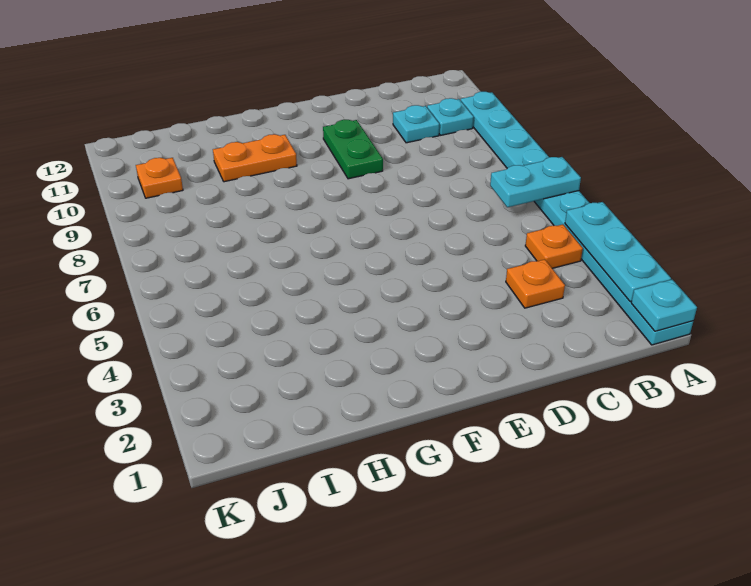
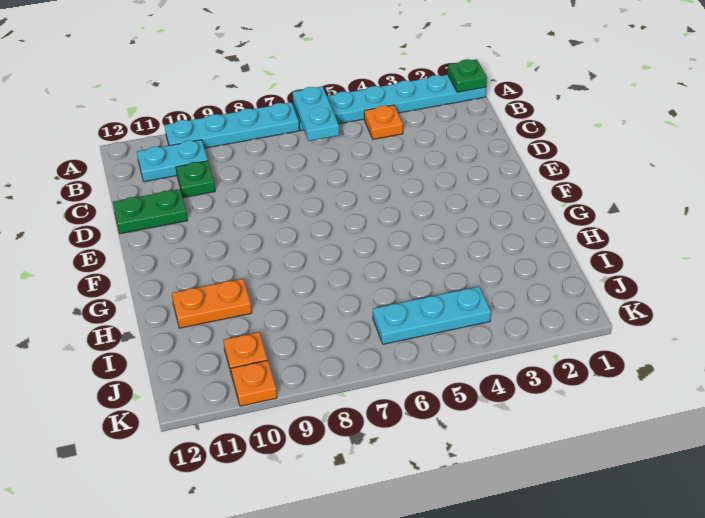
cyan 1x1 plate [631,280,697,331] -> green 1x1 plate [448,59,487,92]
cyan 1x3 plate [565,202,671,302] -> cyan 1x3 plate moved to [373,287,491,344]
cyan 1x1 plate [427,98,474,135] -> cyan 1x2 plate [137,140,208,182]
orange 1x1 plate [506,259,565,308] -> orange 1x1 plate moved to [231,360,277,406]
cyan 1x1 plate [393,105,439,143] -> green 1x1 plate [176,161,215,198]
green 1x2 plate [323,120,383,179] -> green 1x2 plate moved to [113,189,188,234]
orange 1x2 plate [213,134,297,182] -> orange 1x2 plate turned to [172,279,252,328]

